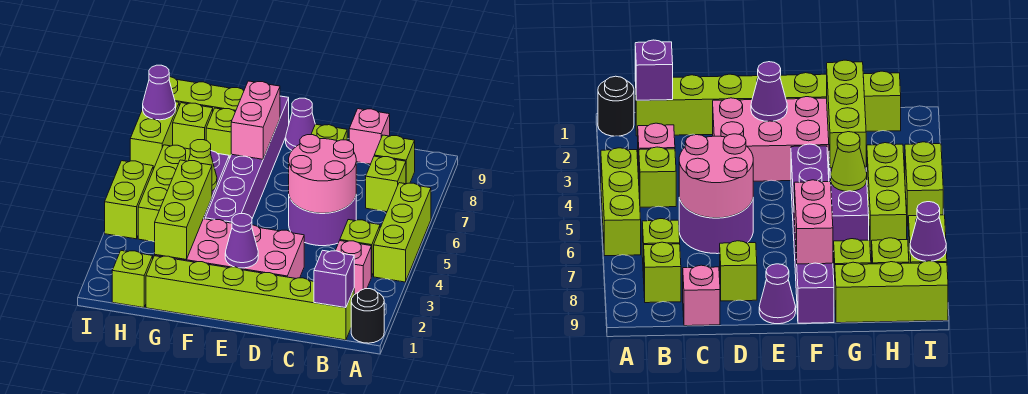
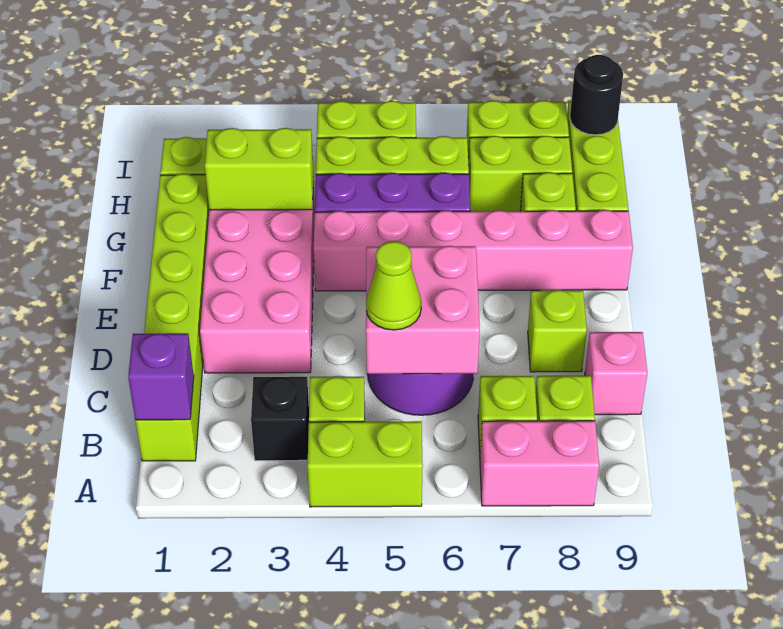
black 1x1 round brick [351,289,384,343] -> black 1x1 round brick moved to [570,55,623,135]
lime 1x3 brick [374,183,431,282] -> lime 1x2 brick [307,421,423,507]
pink 1x1 brick [335,241,371,295] -> black 1x1 brick [251,377,309,461]
pink 2x2 round brick [289,135,356,213] -> pink 2x2 brick [366,246,480,374]
purple 1x1 cone [225,214,258,268] -> none
purple 1x1 cone [286,98,315,150] -> none
purple 1x6 brick [205,96,289,223] -> pink 1x6 brick [314,210,633,291]
pink 1x2 brick [231,81,280,159] -> pink 1x2 brick moved to [480,421,599,506]
lime 1x3 brick [155,160,212,259] -> lime 1x2 brick [205,128,313,210]
lime 1x1 cone [189,140,217,191] -> lime 1x1 cone moved to [366,241,421,330]
lime 1x1 brick [173,103,213,149] -> lime 1x2 brick [468,136,572,211]
purple 1x1 cone [143,65,176,120] -> none

